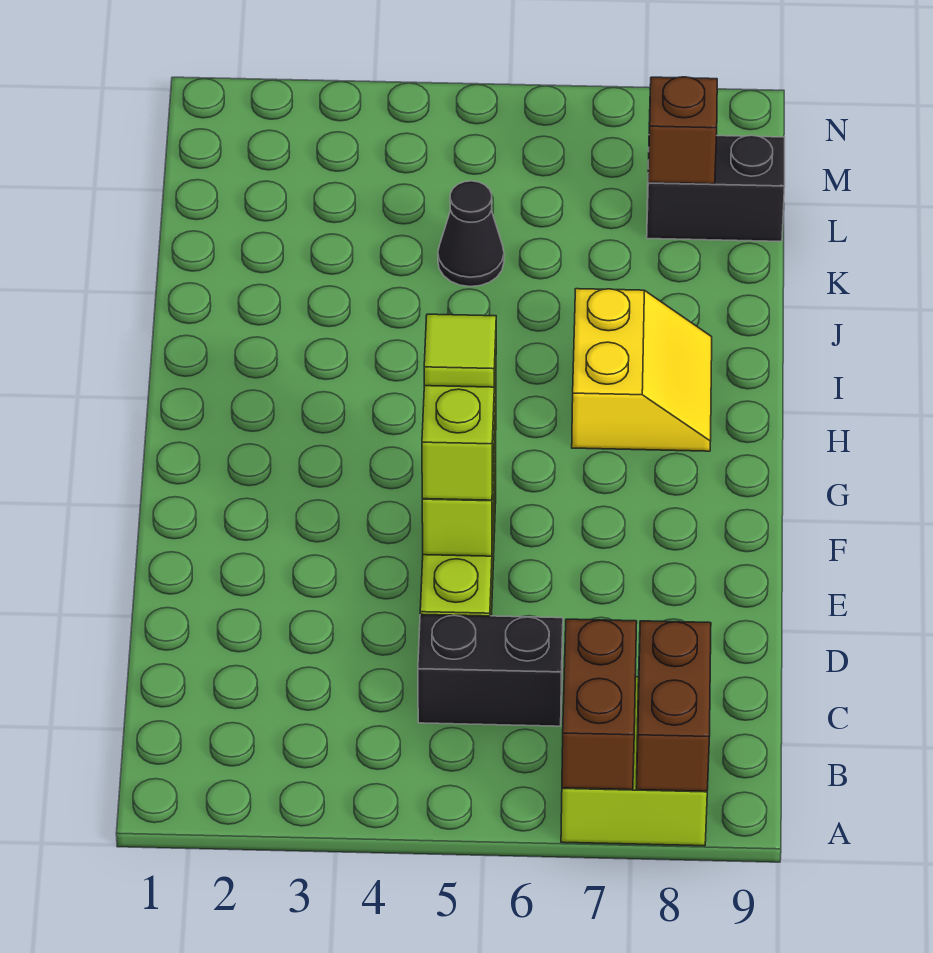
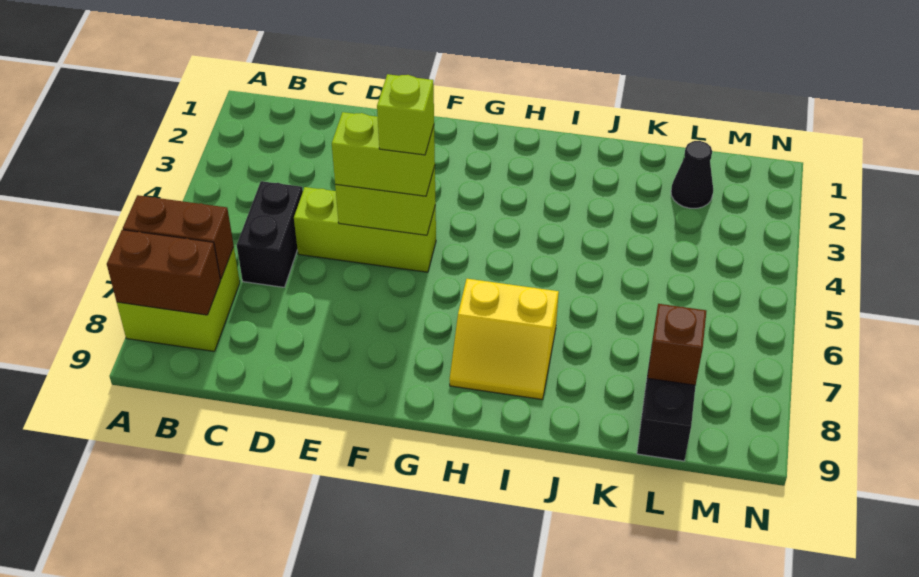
lime 1x1 tile [424,314,496,387] -> lime 1x1 brick [377,74,434,155]
black 1x1 cone [438,181,504,287] -> black 1x1 cone moved to [671,141,713,208]

